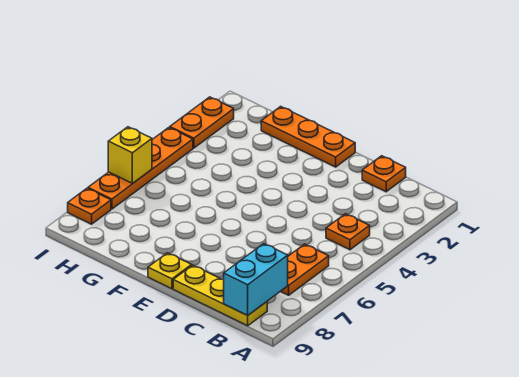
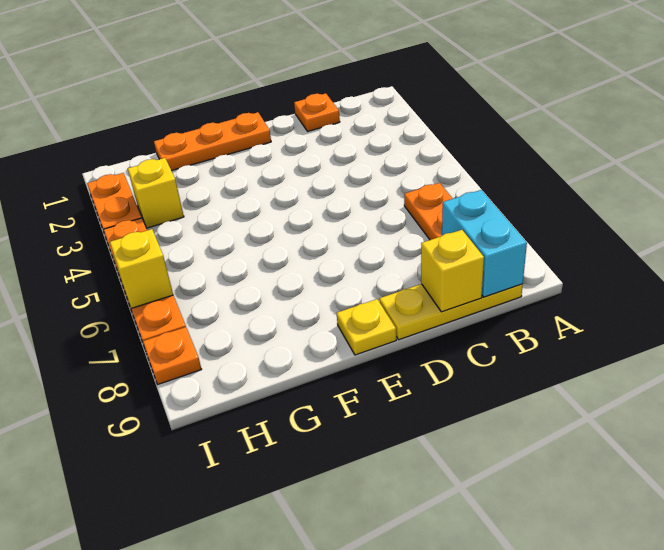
orange 1x1 plate [326,214,370,250] -> none
none -> yellow 1x1 brick [421,230,484,312]
none -> yellow 1x1 brick [128,158,184,228]

